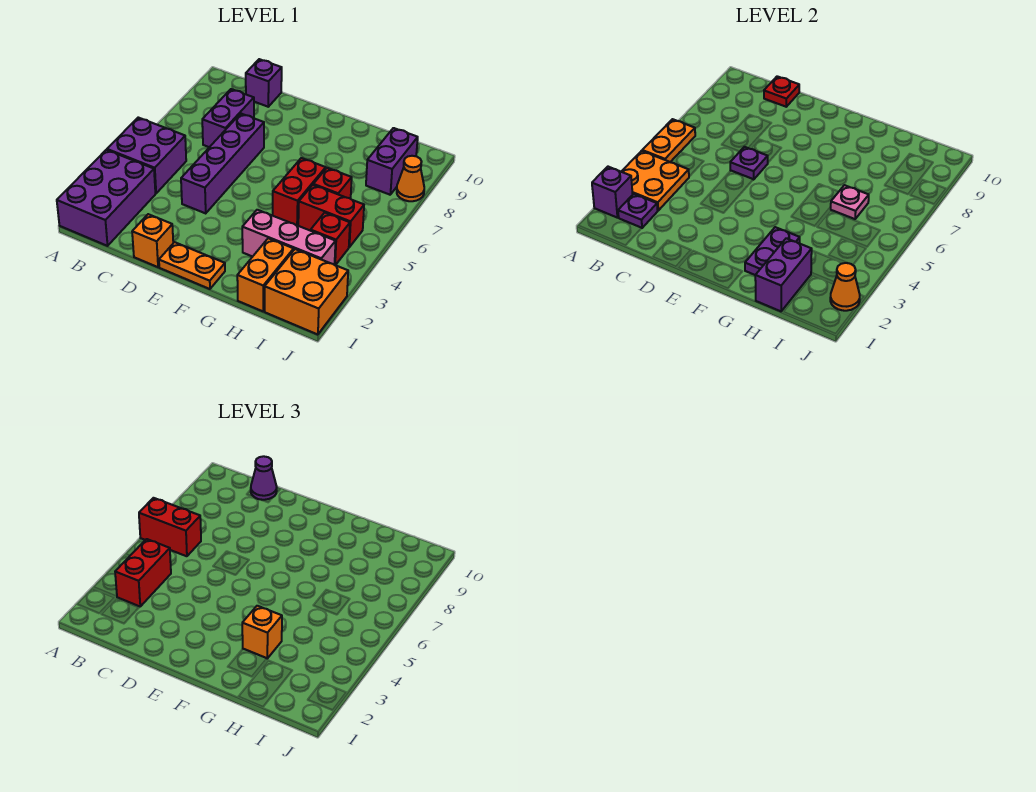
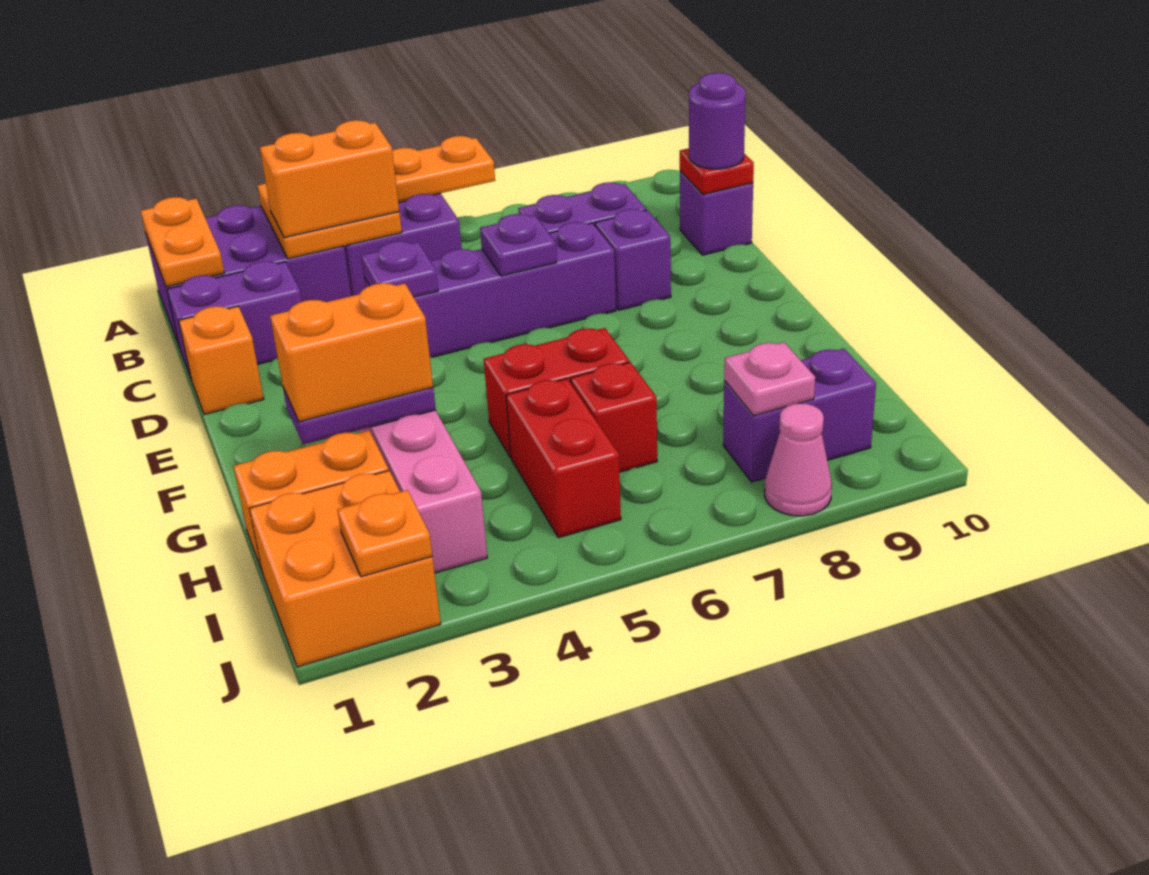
purple 1x1 brick [592,167,633,217] -> purple 1x1 brick moved to [595,209,671,310]
red 1x2 brick [139,498,201,556] -> none
purple 1x1 plate [618,194,658,228] -> purple 1x1 plate moved to [361,241,438,297]
red 1x2 brick [115,539,171,606] -> orange 1x2 brick [260,120,399,238]
purple 1x1 cone [251,456,277,500] -> purple 1x1 round brick [689,73,746,169]
orange 1x2 plate [159,242,225,289] -> orange 1x2 plate moved to [141,197,224,287]
orange 1x1 brick [242,606,282,658] -> orange 1x2 brick [270,283,433,422]
purple 1x2 brick [755,238,812,311] -> purple 1x2 brick moved to [167,261,302,378]
pink 1x1 plate [831,185,869,219] -> pink 1x1 plate moved to [724,342,815,416]
red 1x1 brick [311,213,350,265] -> none
orange 1x1 cone [830,263,860,311] -> orange 1x1 plate [337,490,432,577]
orange 1x1 cone [397,156,424,201] -> pink 1x1 cone [765,403,832,516]

